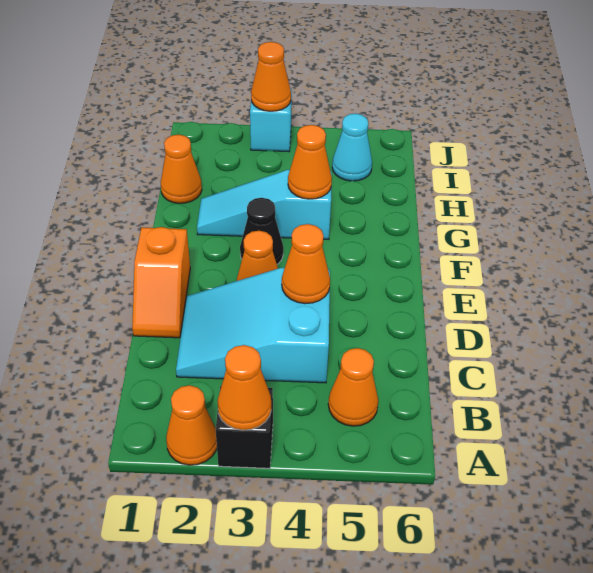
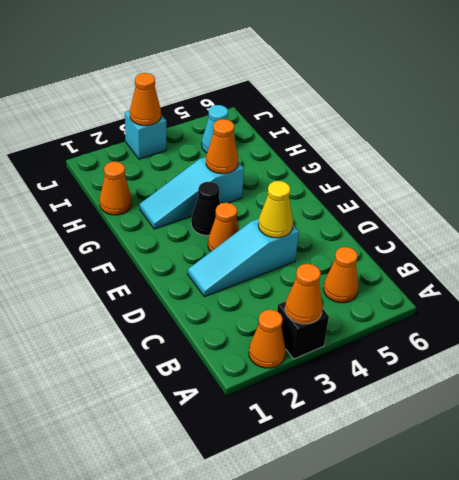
cyan 2x3 slope [176,268,330,383] -> cyan 1x3 slope [188,219,299,297]
orange 1x2 slope [132,227,190,338] -> none
orange 1x1 cone [282,224,330,304] -> yellow 1x1 cone [258,181,293,238]

